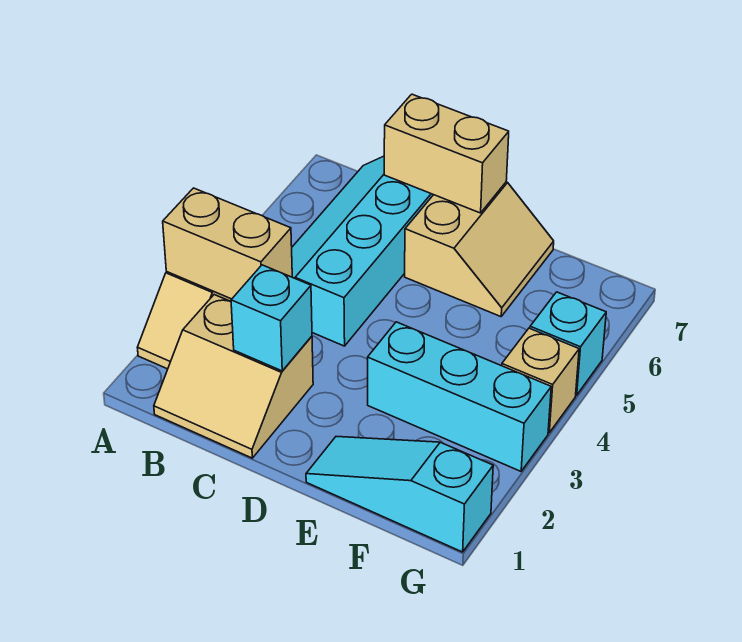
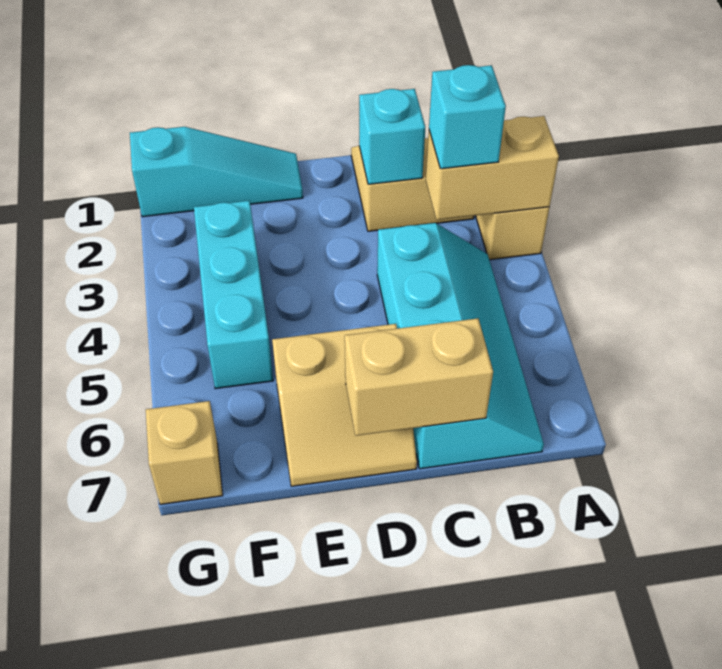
tan 2x2 slope [405,182,554,317] -> tan 2x2 slope turned to [272,324,417,486]
cyan 1x3 brick [368,322,551,471] -> cyan 1x3 brick turned to [194,201,273,389]
tan 1x1 brick [502,328,579,433] -> tan 1x1 brick moved to [146,401,223,504]
cyan 1x1 brick [530,292,606,395] -> cyan 1x1 brick moved to [429,65,506,169]

